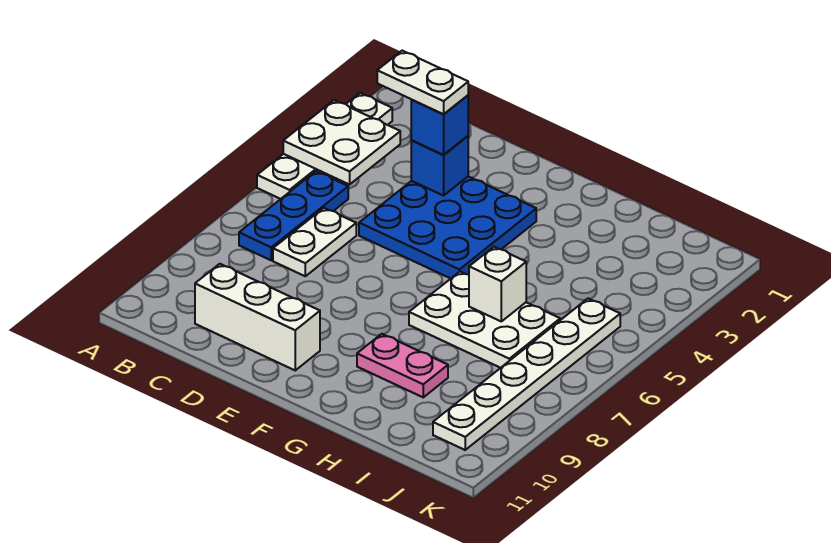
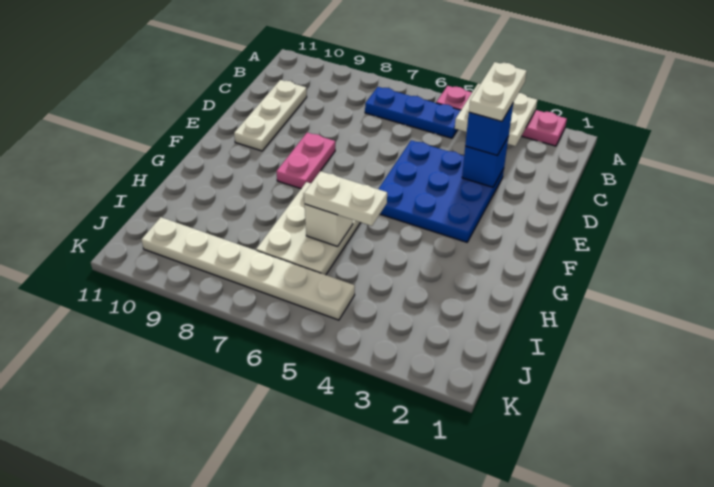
white 1x4 plate [257,93,392,199] -> pink 1x4 plate [436,86,567,146]
white 1x2 plate [273,208,356,276] -> white 1x2 plate moved to [304,171,387,226]
white 1x3 brick [195,264,320,370] -> white 1x3 plate [234,80,307,151]
pink 1x2 plate [357,334,448,397] -> pink 1x2 plate moved to [276,133,335,189]

